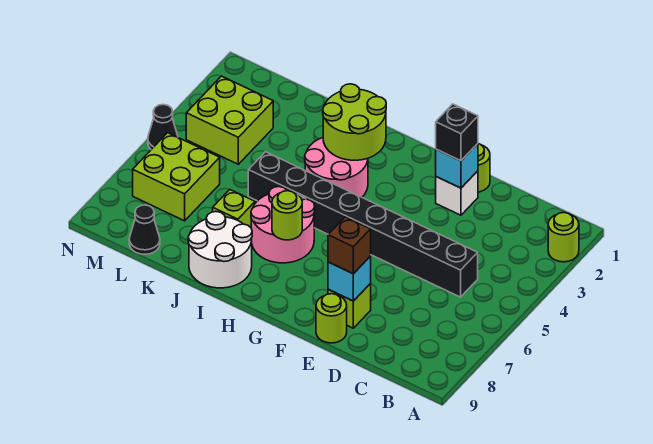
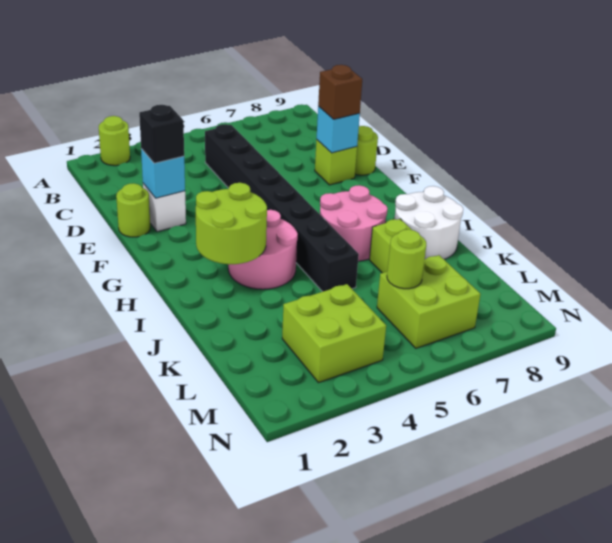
lime 1x1 round brick [272,191,302,240] -> lime 1x1 round brick moved to [387,229,426,289]
black 1x1 cone [129,205,160,254] -> none
black 1x1 cone [148,104,178,149] -> none

